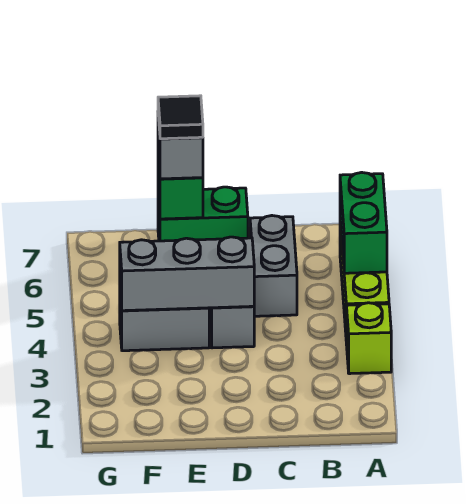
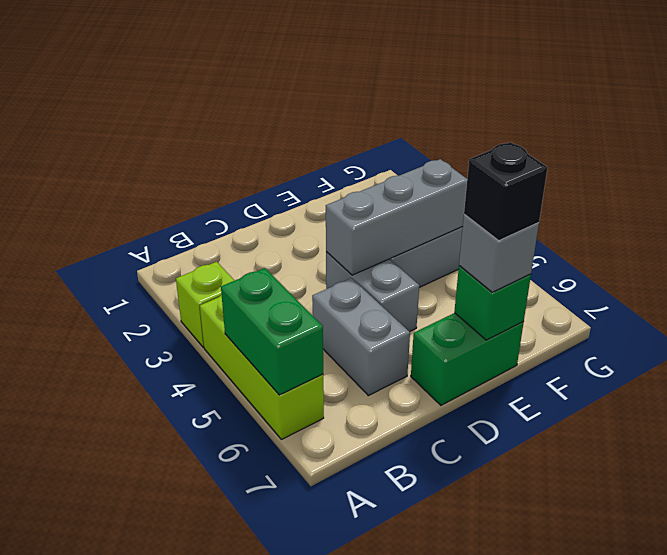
black 1x1 tile [158,96,203,139] -> black 1x1 brick [464,142,548,240]

